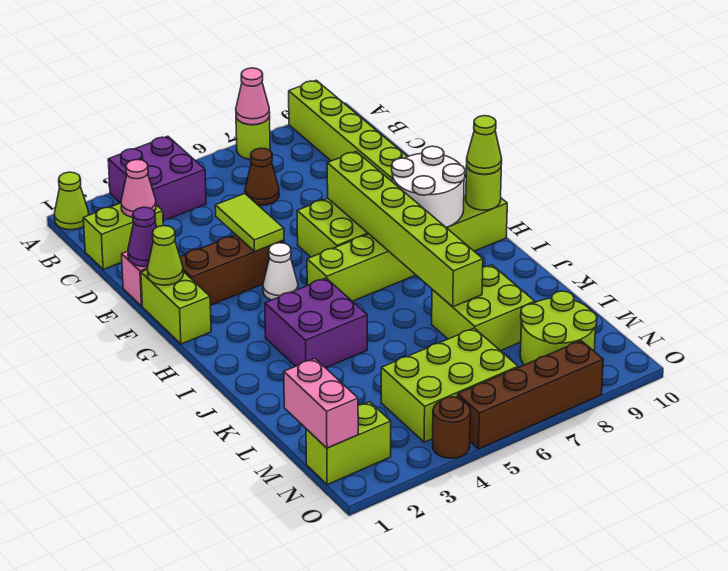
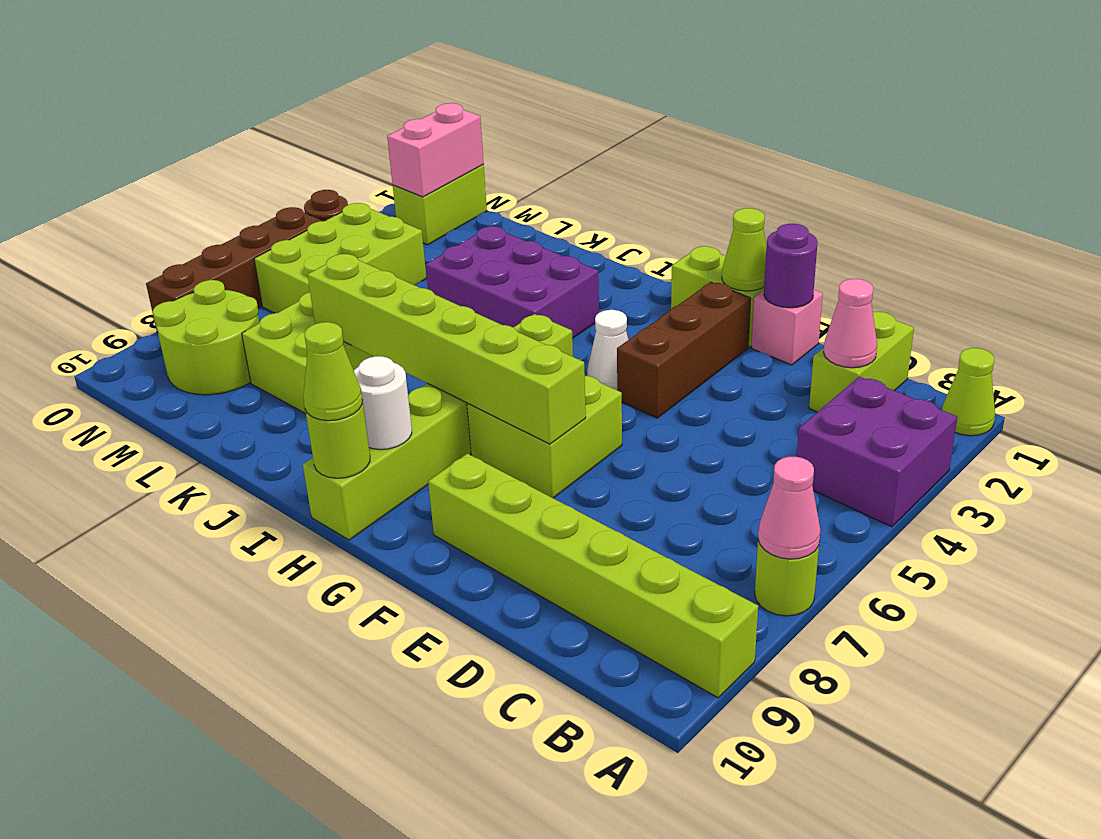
brown 1x1 cone [245,148,279,205] -> none
purple 1x1 cone [128,207,157,267] -> purple 1x1 round brick [764,224,818,308]
lime 1x2 tile [215,194,284,251] -> none
white 2x2 round brick [392,146,465,227] -> white 1x1 round brick [354,356,412,449]
purple 2x2 brick [265,278,367,368] -> purple 2x3 brick [425,226,599,338]
pink 1x2 brick [284,359,358,448] -> pink 1x2 brick turned to [387,103,484,197]

